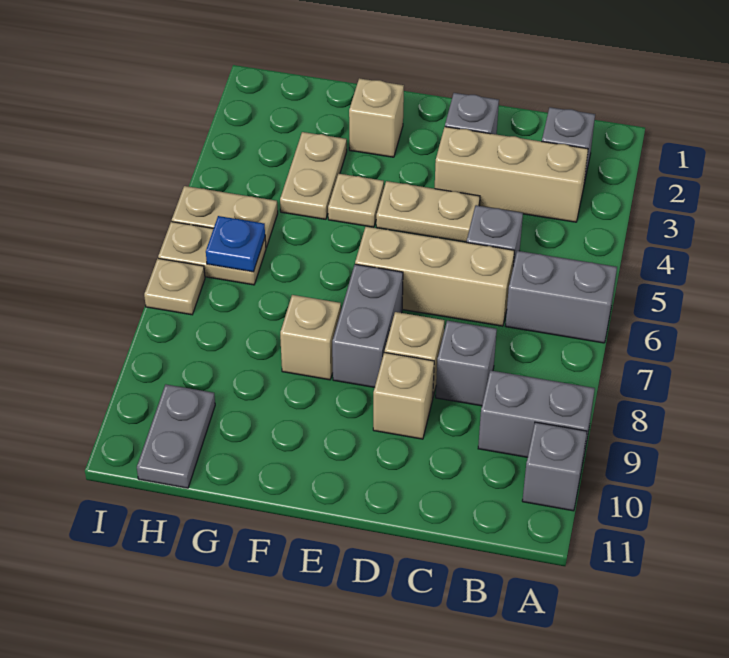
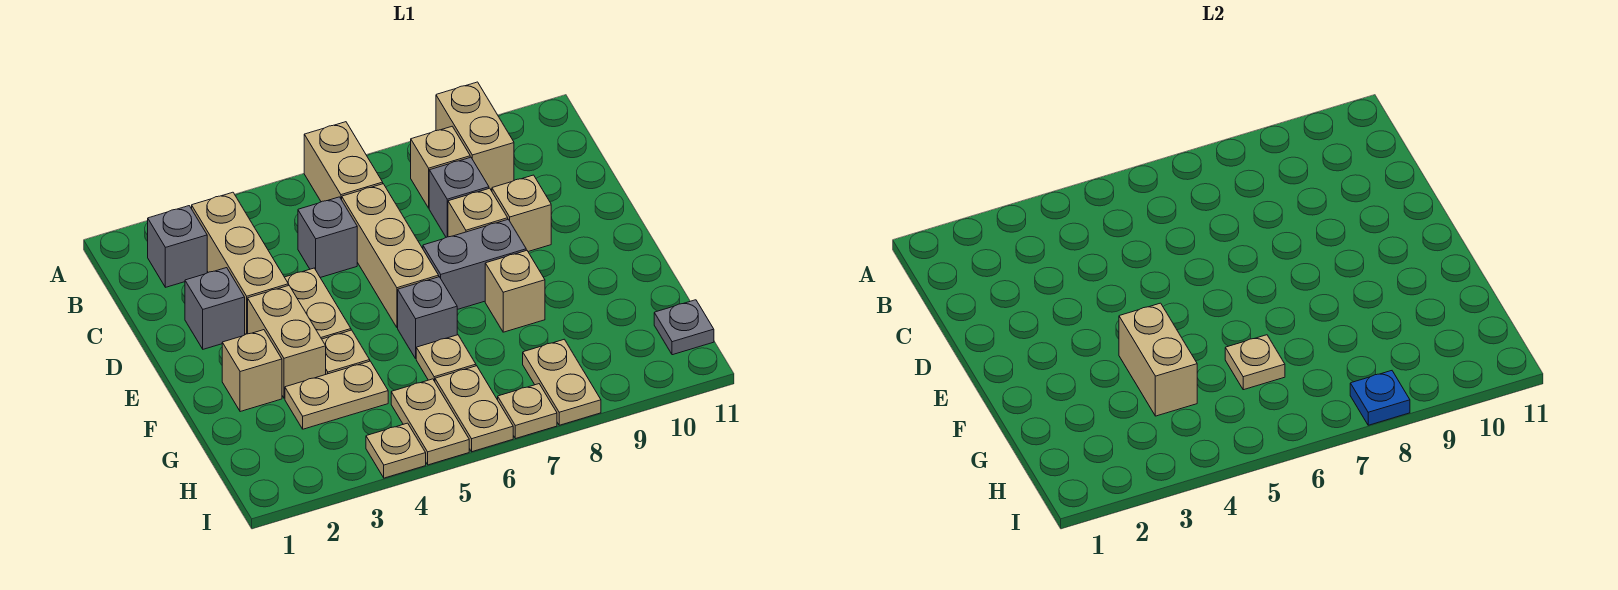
grey 1x2 brick [506,251,617,343] -> tan 1x2 brick [304,122,383,202]
grey 1x2 brick [478,370,595,458] -> tan 1x2 brick [436,82,514,189]
grey 1x1 brick [522,422,587,511] -> grey 1x1 brick moved to [398,277,457,358]
none -> tan 1x1 brick [411,126,470,208]
none -> tan 1x2 brick [248,285,326,398]
none -> tan 1x2 brick [1119,303,1197,416]
none -> tan 1x1 plate [416,335,476,381]
none -> tan 1x1 plate [1225,335,1285,390]
blue 1x1 plate [206,216,265,272] -> blue 1x1 plate moved to [1350,371,1410,425]
none -> tan 1x2 plate [523,339,601,425]
grey 1x2 plate [137,384,215,488] -> grey 1x1 plate [654,300,714,355]
none -> tan 1x1 plate [366,423,426,478]

